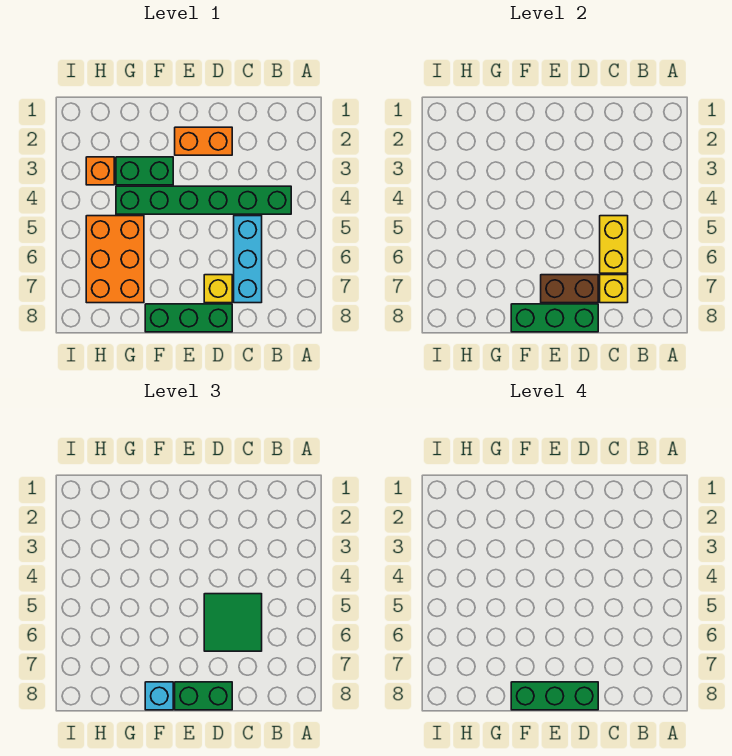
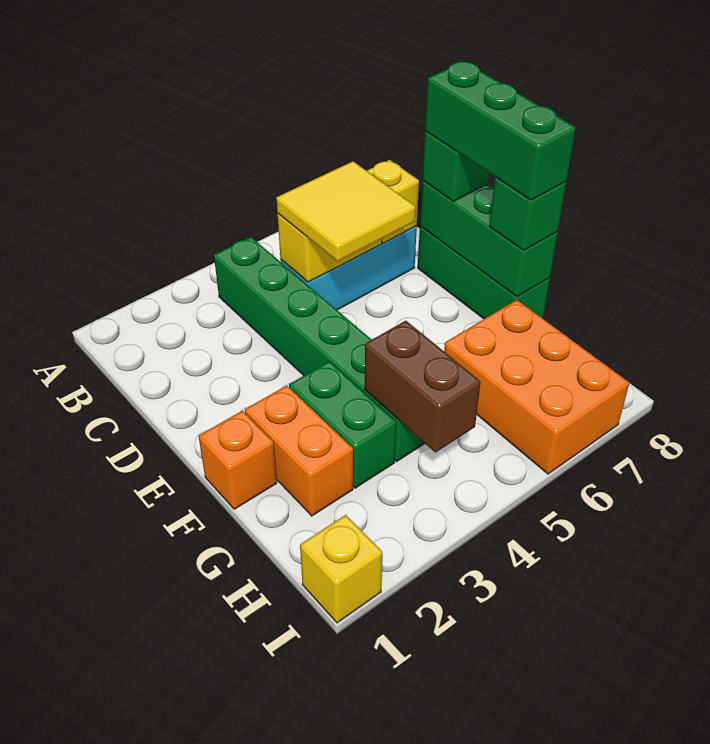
green 2x2 tile [204,594,262,651] -> yellow 2x2 tile [276,161,415,261]
orange 1x2 brick [175,127,232,155] -> orange 1x2 brick moved to [245,386,353,516]
yellow 1x1 brick [204,275,232,303] -> yellow 1x1 brick moved to [300,515,382,623]
brown 1x2 brick [541,275,598,303] -> brown 1x2 brick moved to [365,321,481,453]
green 1x2 brick [175,682,232,710] -> green 1x1 brick [422,131,489,201]
cyan 1x1 brick [145,682,173,710] -> green 1x1 brick [489,177,566,250]
orange 2x3 brick [86,216,144,303] -> orange 2x3 brick turned to [444,300,629,474]
orange 1x1 brick [86,157,114,185] -> orange 1x1 brick moved to [199,411,277,509]

